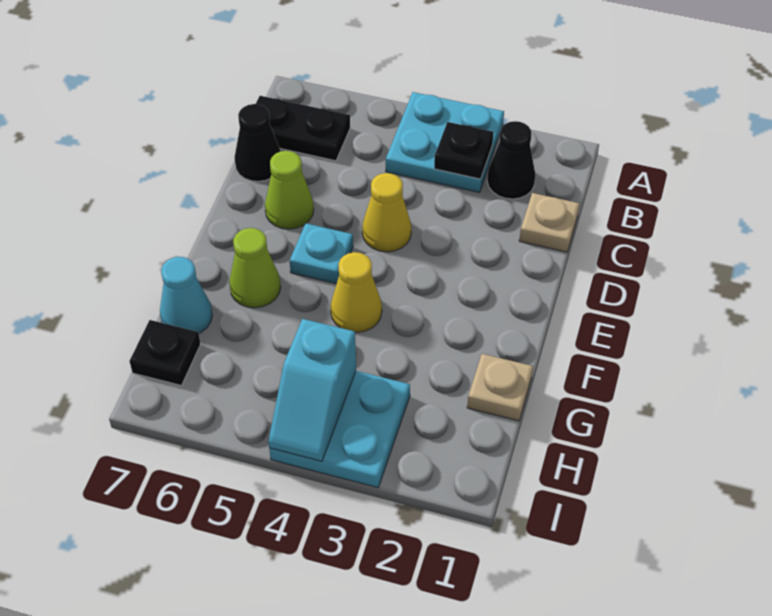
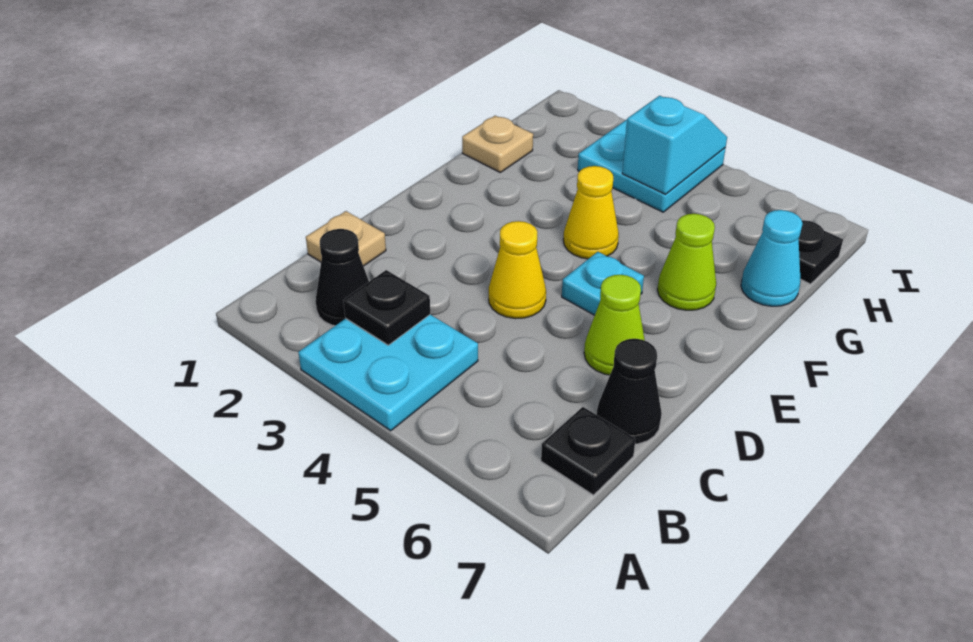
black 1x2 plate [256,96,350,161] -> black 1x1 plate [541,407,636,495]

